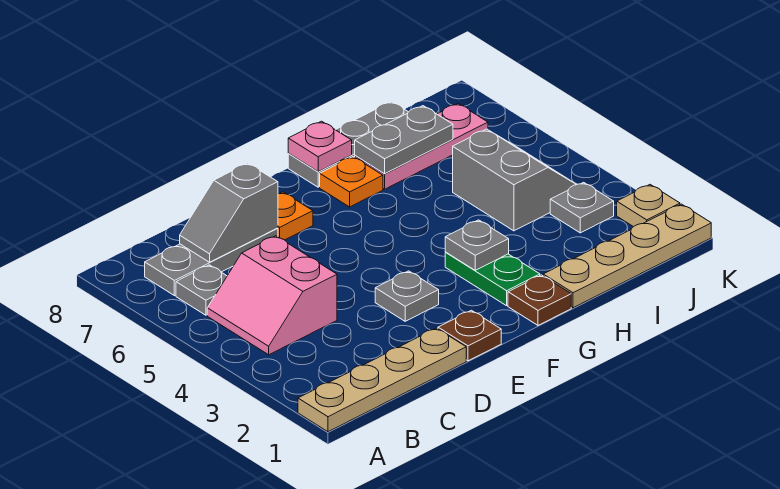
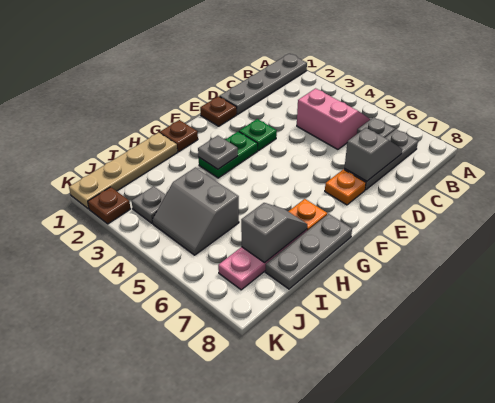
tan 1x4 plate [298,328,466,432] -> grey 1x4 plate [220,54,307,114]
grey 1x1 plate [375,271,439,321] -> green 1x1 plate [239,119,277,151]
green 1x2 plate [445,253,540,306] -> green 1x2 plate turned to [199,132,258,178]
pink 1x1 plate [288,121,352,172] -> none
grey 1x2 plate [355,106,453,174] -> grey 1x2 slope [241,203,307,263]
tan 1x1 plate [617,185,680,227] -> brown 1x1 plate [88,187,130,224]

